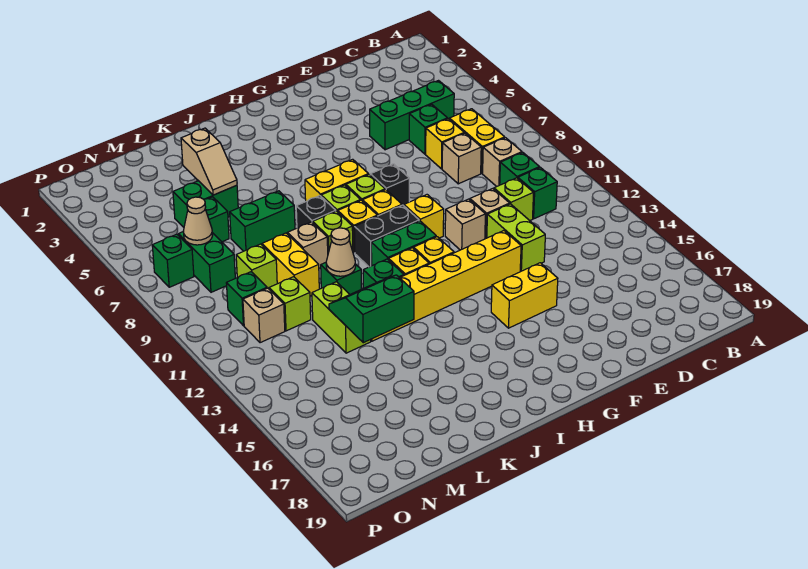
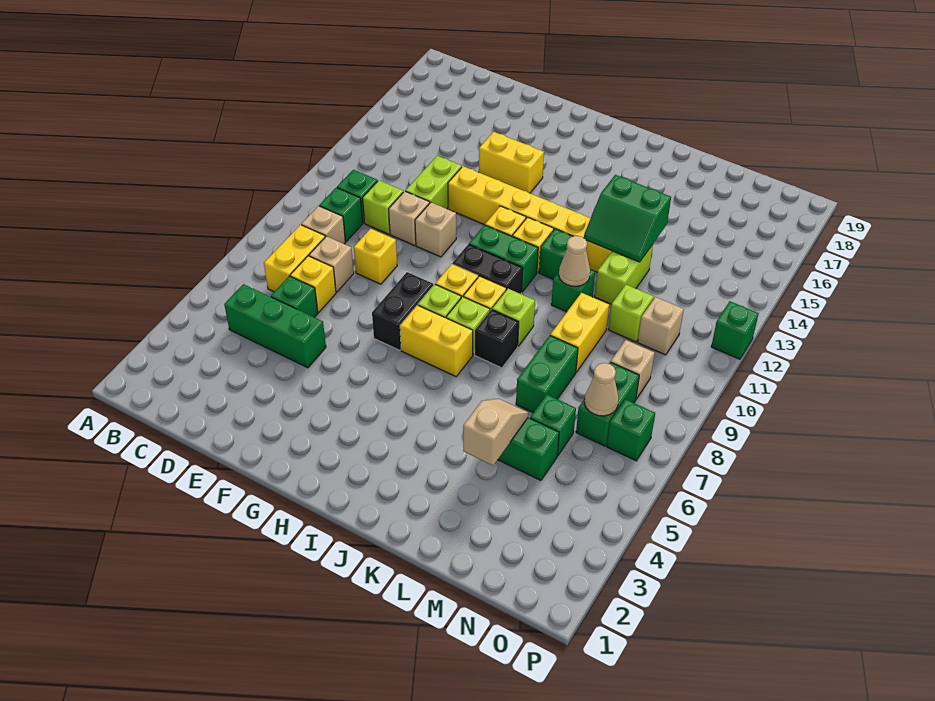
black 1x1 brick [370,164,409,206] -> black 1x2 brick [372,272,433,350]
yellow 1x1 brick [404,195,444,238] -> yellow 1x1 brick moved to [354,229,397,284]
green 1x2 brick [230,191,295,251] -> green 1x2 brick turned to [516,335,578,413]
tan 1x1 brick [287,222,328,268] -> tan 1x1 brick moved to [611,340,654,399]
lime 1x1 brick [236,244,277,289] -> none
green 1x1 brick [226,272,267,326] -> green 1x1 brick moved to [711,301,759,359]

